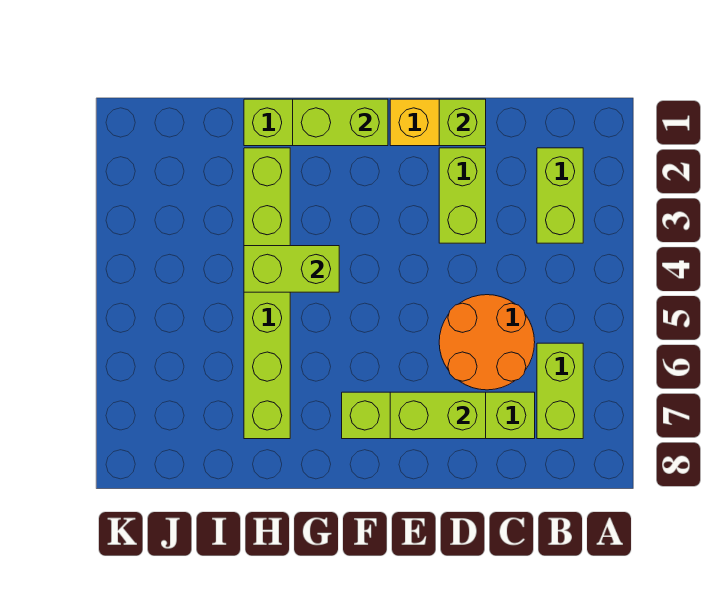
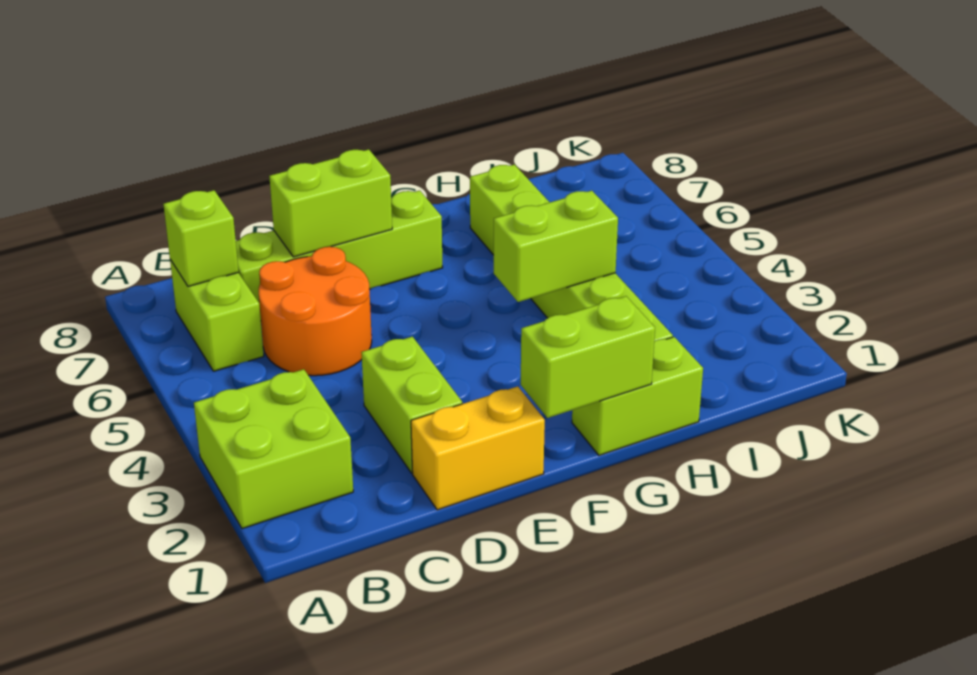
lime 1x2 brick [537,148,583,243] -> lime 2x2 brick [194,369,353,529]
lime 1x1 brick [439,99,486,146] -> lime 1x1 brick moved to [163,190,239,286]

